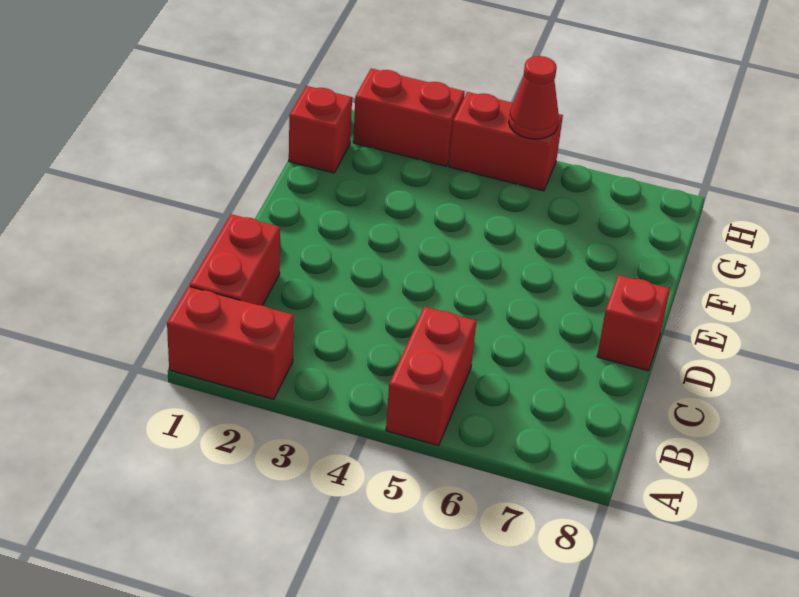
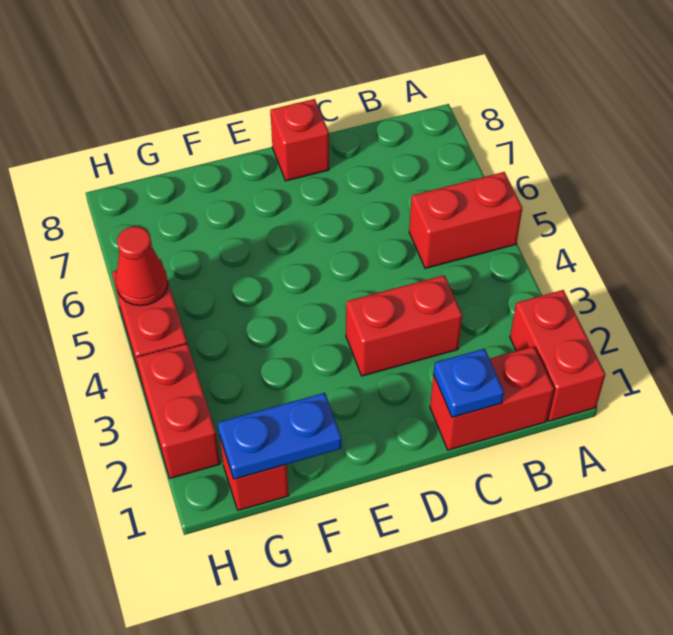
none -> blue 1x1 plate [434,349,504,417]
none -> red 1x2 brick [346,275,462,376]
none -> blue 1x2 plate [218,393,342,479]

